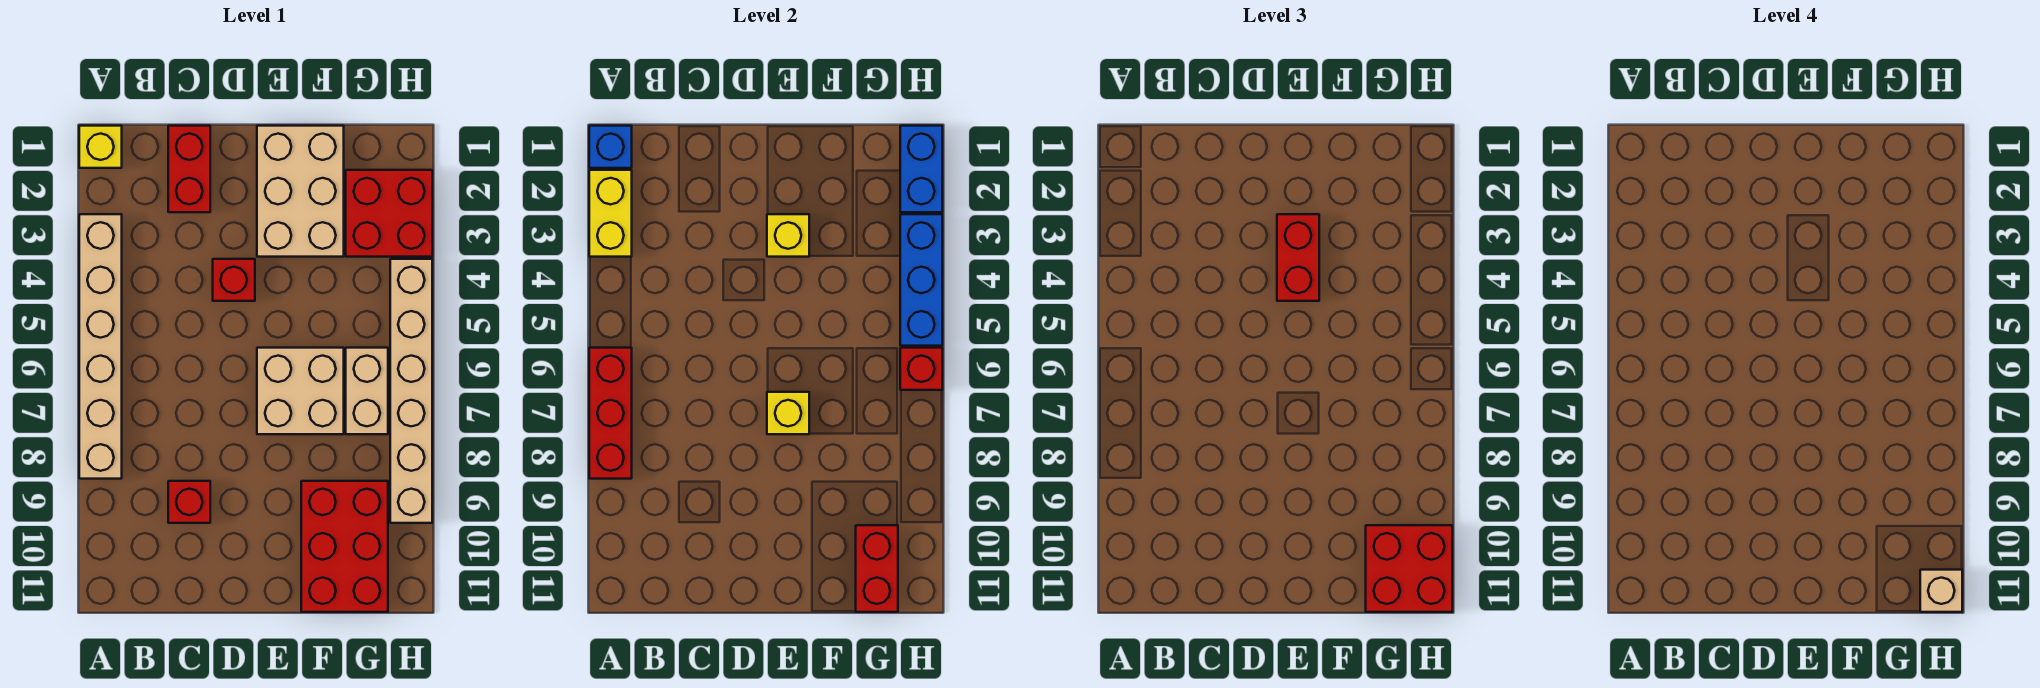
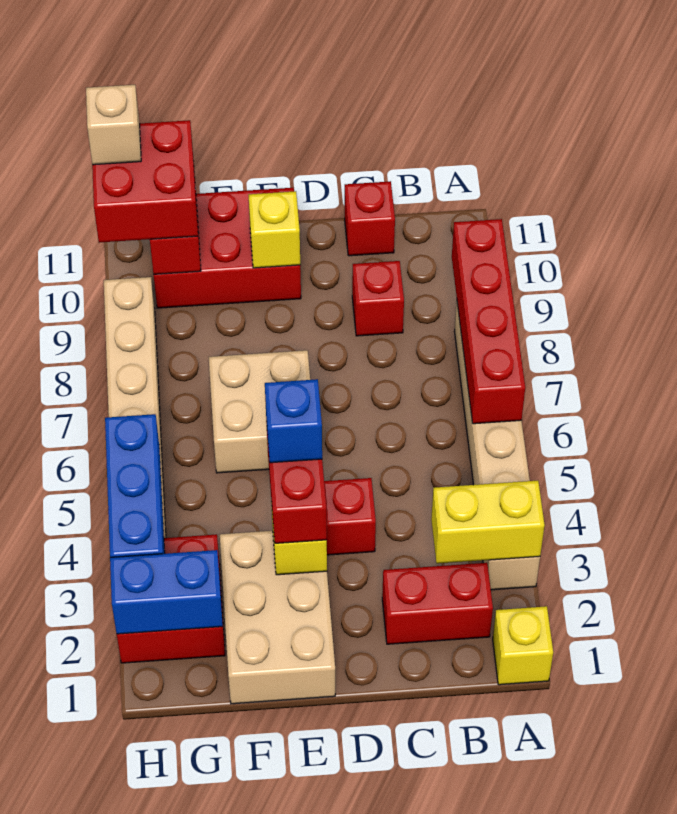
blue 1x1 brick [589,126,632,168] -> blue 1x1 brick moved to [265,379,322,463]
yellow 1x2 brick [589,170,632,257] -> yellow 1x2 brick turned to [431,481,545,564]
red 1x3 brick [589,348,632,479] -> red 1x4 brick [452,219,525,424]
red 1x2 brick [168,126,210,212] -> red 1x2 brick turned to [382,563,493,644]
yellow 1x1 brick [767,392,809,434] -> yellow 1x1 brick moved to [249,191,300,268]
red 2x3 brick [301,481,388,612] -> red 2x3 brick turned to [154,188,301,308]
tan 1x2 brick [346,348,388,434] -> none
blue 1x2 brick [900,126,942,212] -> blue 1x2 brick turned to [110,550,223,634]
red 1x1 brick [900,348,942,390] -> red 1x1 brick moved to [345,181,395,256]

